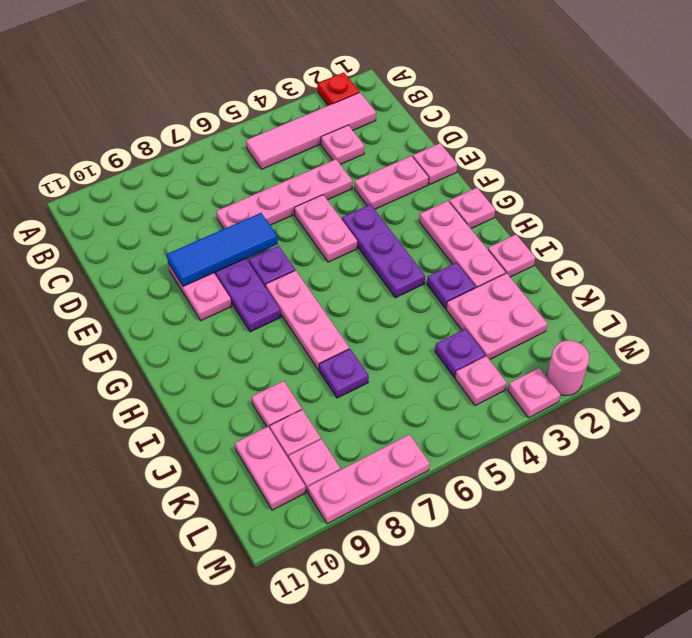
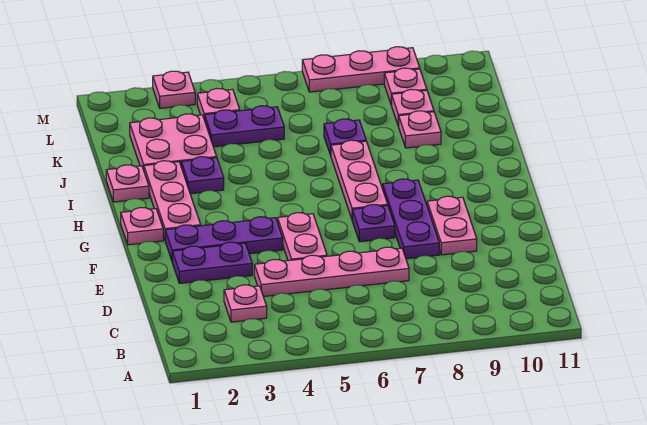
red 1x1 plate [317,72,359,106] -> none
pink 1x4 tile [246,92,376,169] -> none
pink 1x1 plate [413,143,457,185] -> none
pink 1x2 plate [355,156,429,209] -> purple 1x2 plate [172,242,252,283]
blue 1x3 tile [167,213,278,286] -> none
purple 1x3 plate [342,205,425,298] -> purple 1x3 plate turned to [165,217,283,260]
purple 1x1 plate [435,329,485,377] -> purple 1x2 plate [204,106,284,147]
pink 1x2 plate [235,427,306,510] -> none
pink 1x1 round brick [547,340,589,396] -> none

